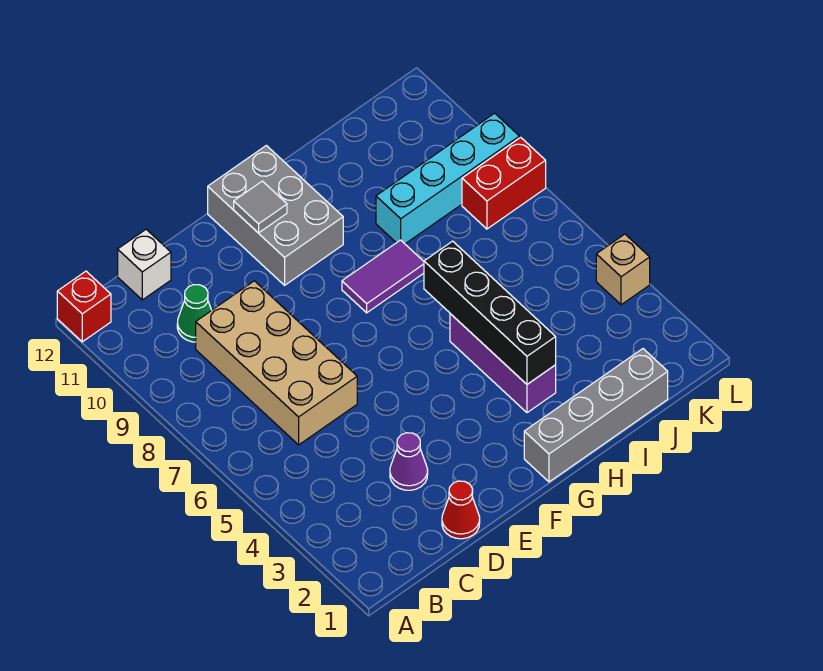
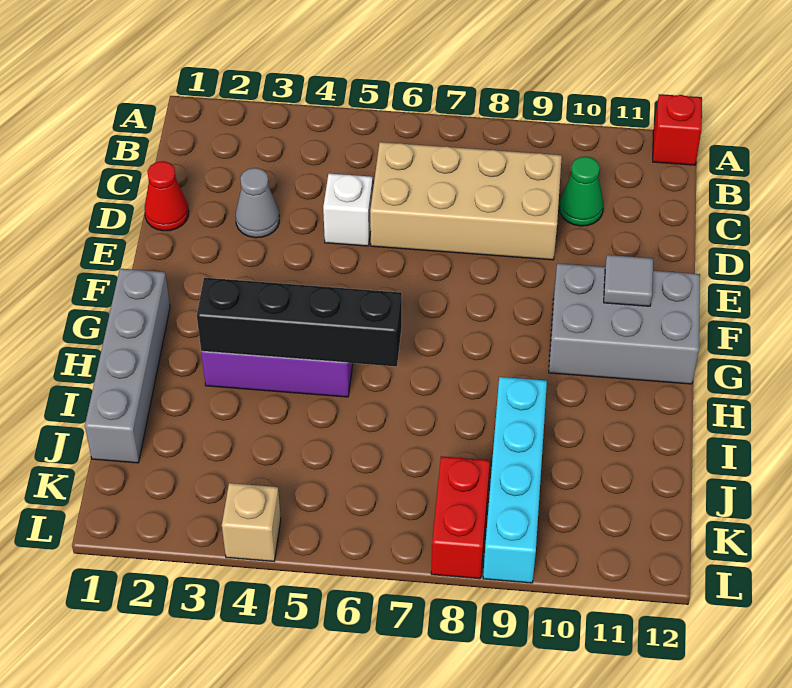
white 1x1 brick [118,229,171,300] -> white 1x1 brick moved to [323,174,373,246]
purple 1x1 cone [390,433,428,490] -> grey 1x1 cone [236,168,279,238]
purple 1x2 tile [342,240,424,313] -> none

